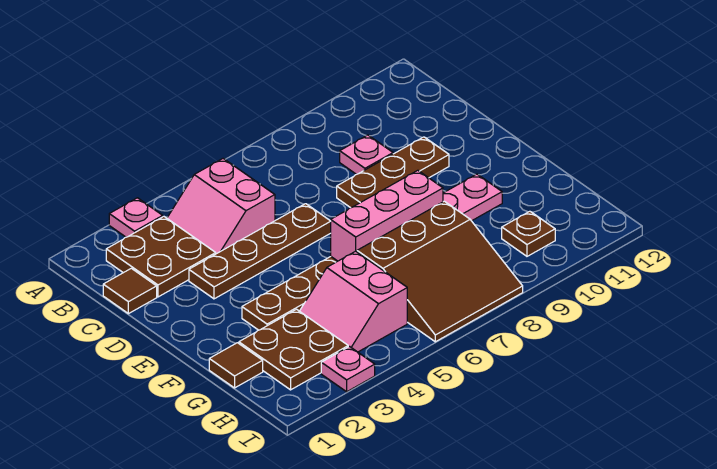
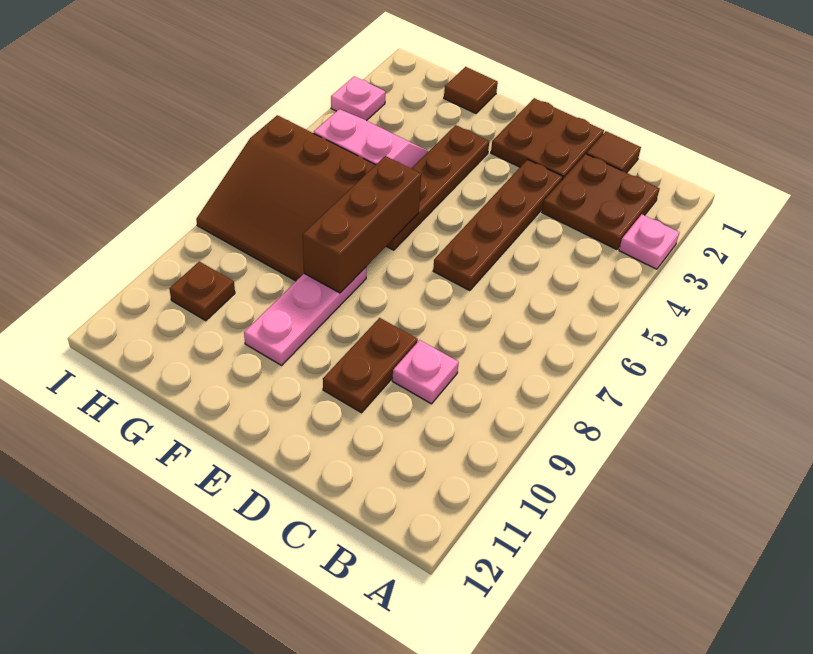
pink 2x2 slope [167,159,275,254] -> none
brown 1x3 plate [337,137,449,208] -> brown 1x2 plate [323,318,418,413]
pink 1x3 brick [331,170,443,261] -> brown 1x3 brick [303,156,421,293]
brown 2x2 plate [239,309,348,390] -> brown 2x2 plate moved to [491,98,604,180]
brown 3x3 slope [357,201,523,342] -> brown 3x3 slope turned to [196,115,375,281]

